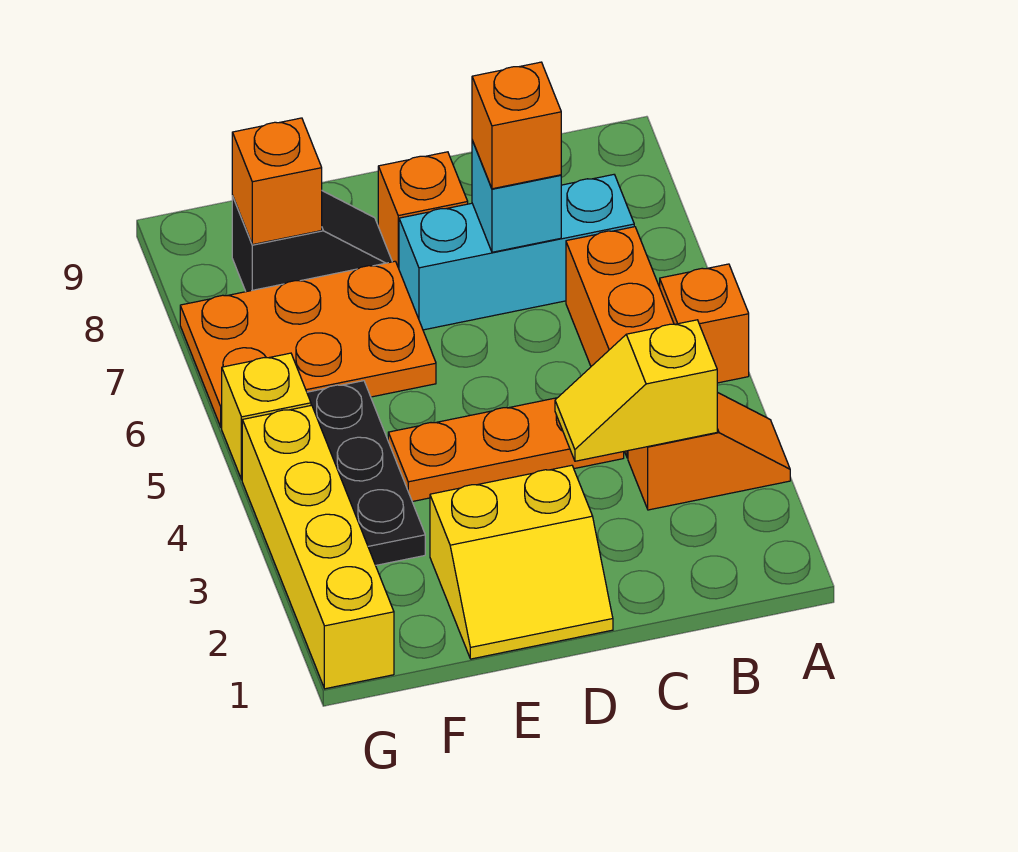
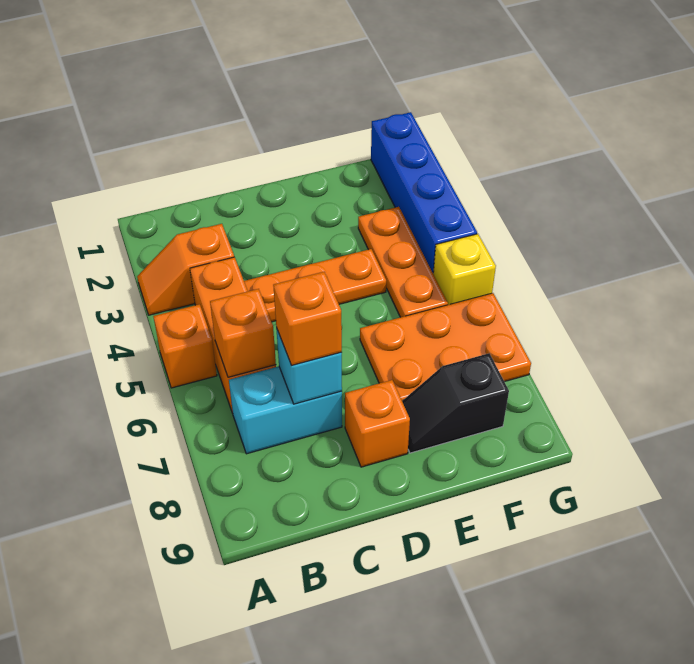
yellow 1x2 slope [555,320,717,461] -> none
cyan 1x3 brick [399,175,634,330] -> cyan 1x2 brick [229,366,342,454]
yellow 2x2 slope [430,465,613,659] -> none
black 1x3 plate [307,381,425,565] -> orange 1x3 plate [358,207,448,317]
orange 1x1 brick [232,118,322,245] -> orange 1x1 brick moved to [210,289,276,377]
yellow 1x4 brick [242,405,394,689] -> blue 1x4 brick [371,112,477,272]

